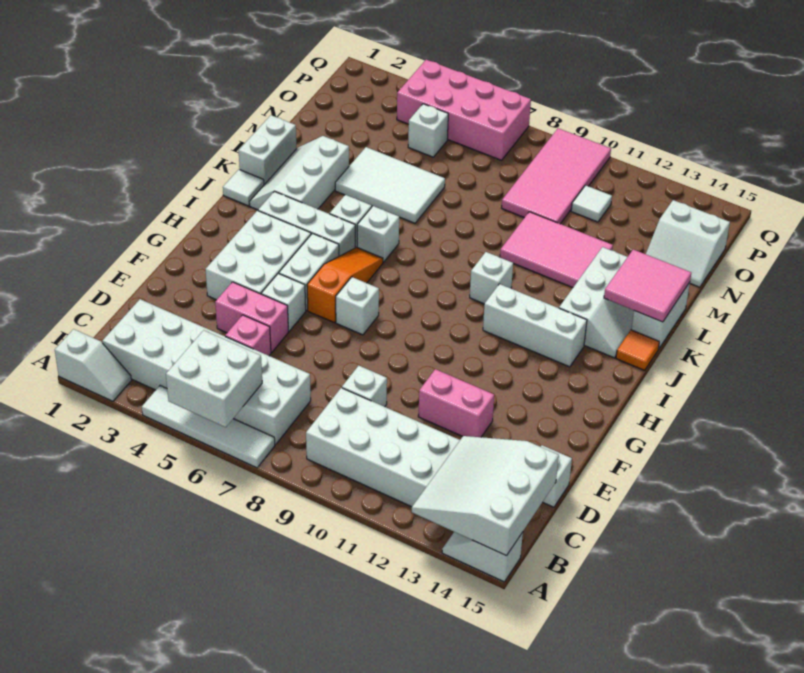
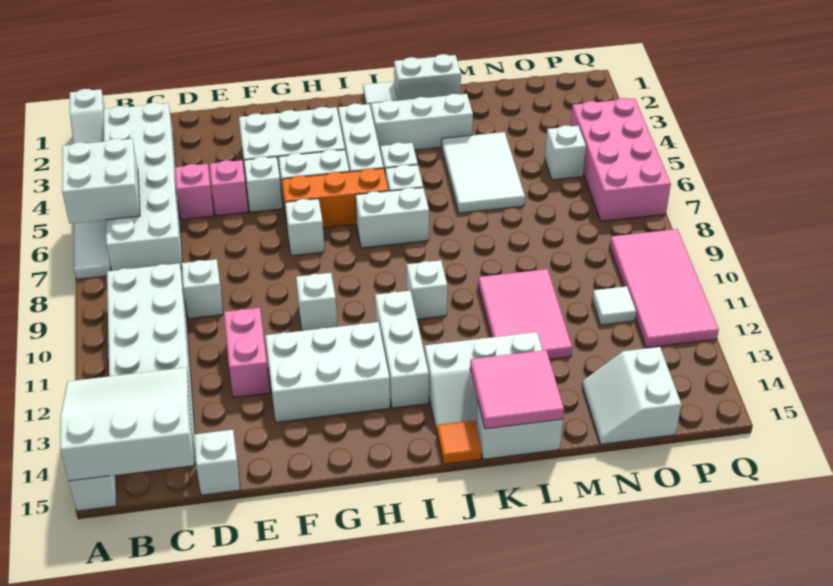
pink 1x2 brick [215,282,289,352] -> pink 1x1 brick [210,160,248,216]
none -> white 2x3 brick [265,322,390,422]
orange 1x3 slope [307,247,383,323] -> orange 1x3 brick [282,168,389,228]
none -> white 1x1 brick [296,273,337,331]
none -> white 1x2 brick [356,188,429,248]
pink 2x4 tile [502,128,611,224] -> pink 2x4 tile turned to [610,229,719,348]

